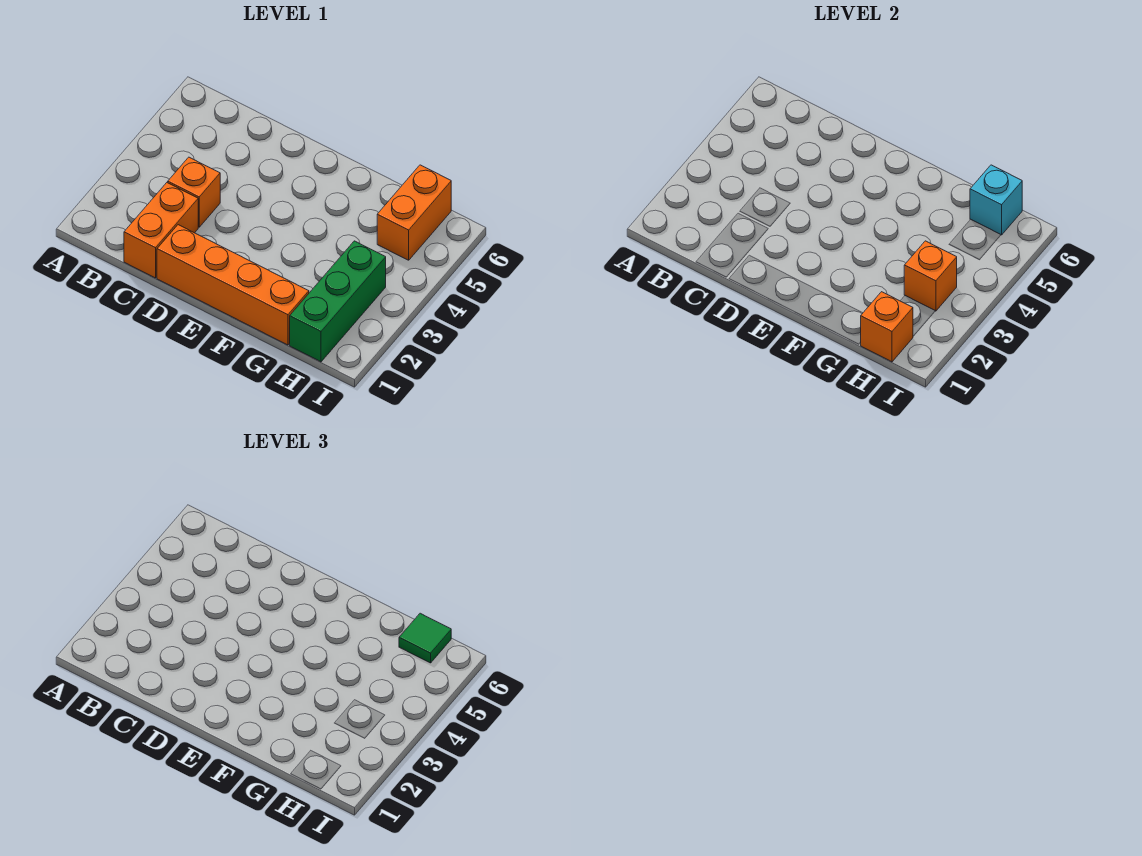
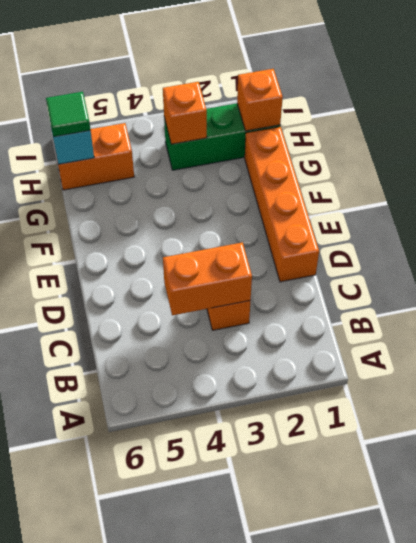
orange 1x2 brick [124,183,198,278] -> orange 1x2 brick moved to [163,242,252,315]

